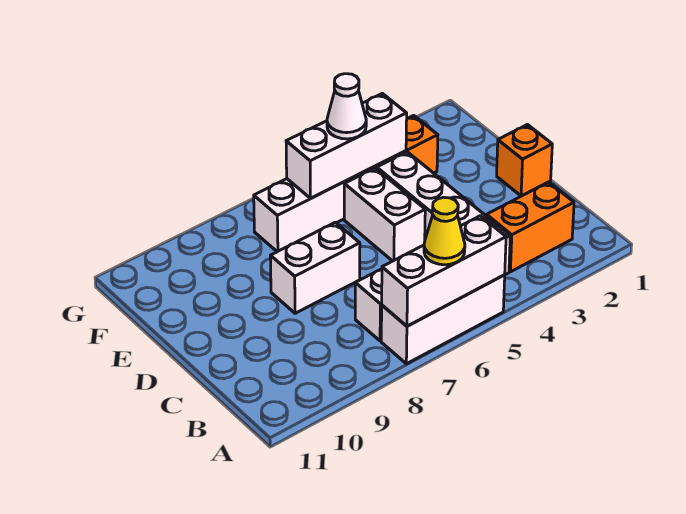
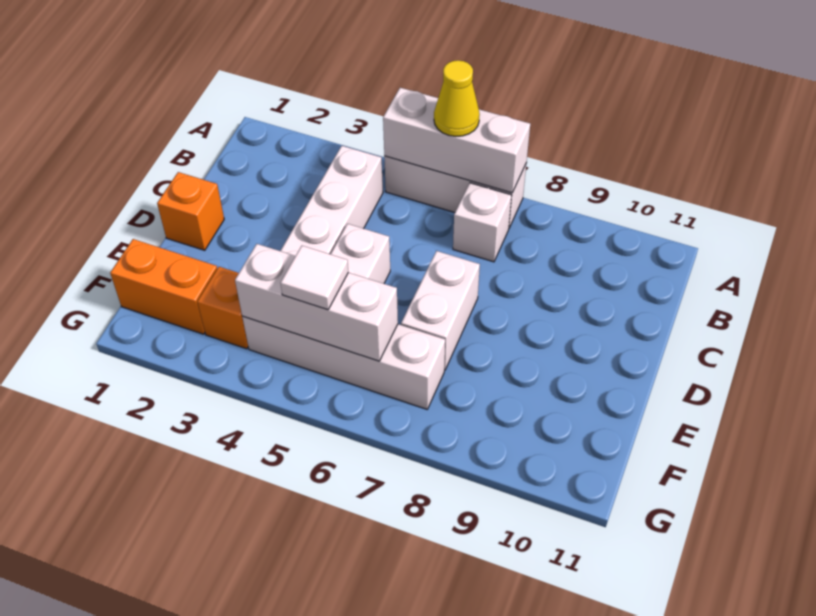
orange 1x2 brick [487,182,574,272] -> orange 1x2 brick moved to [110,239,217,334]
white 1x2 brick [270,222,360,313] -> white 1x2 brick turned to [401,251,480,370]
white 1x1 cone [327,74,366,139] -> white 1x1 tile [281,246,348,310]

